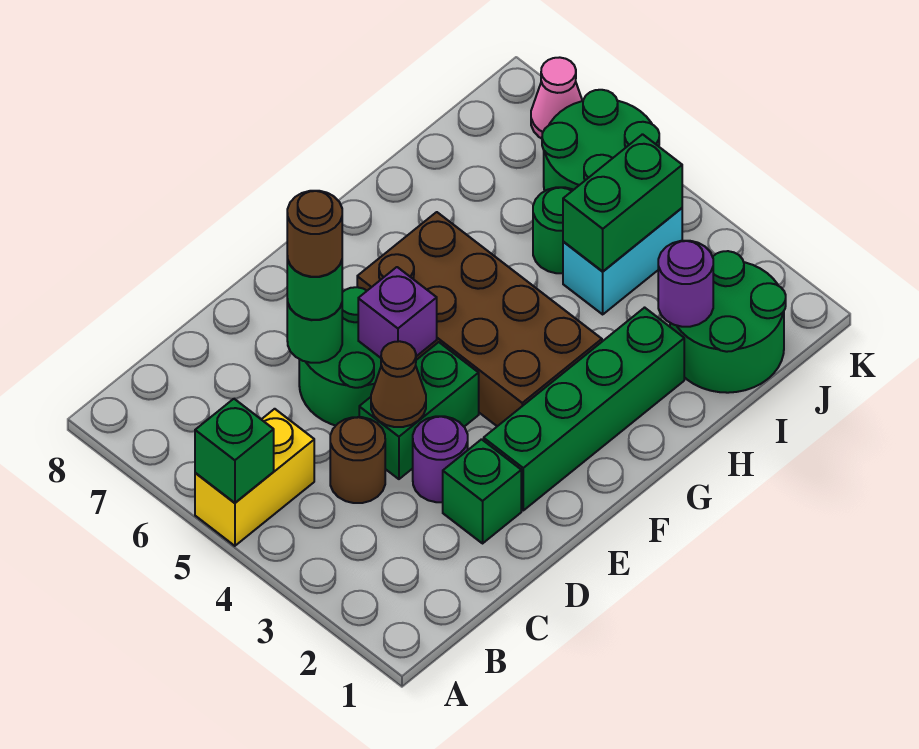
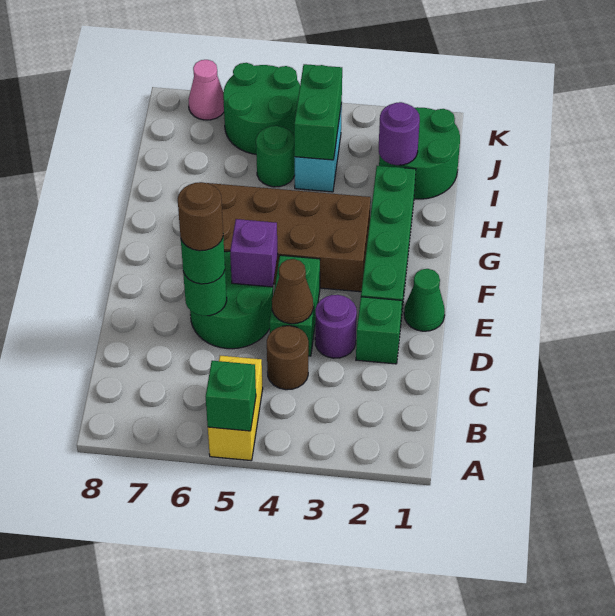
none -> green 1x1 cone [404,269,445,331]

